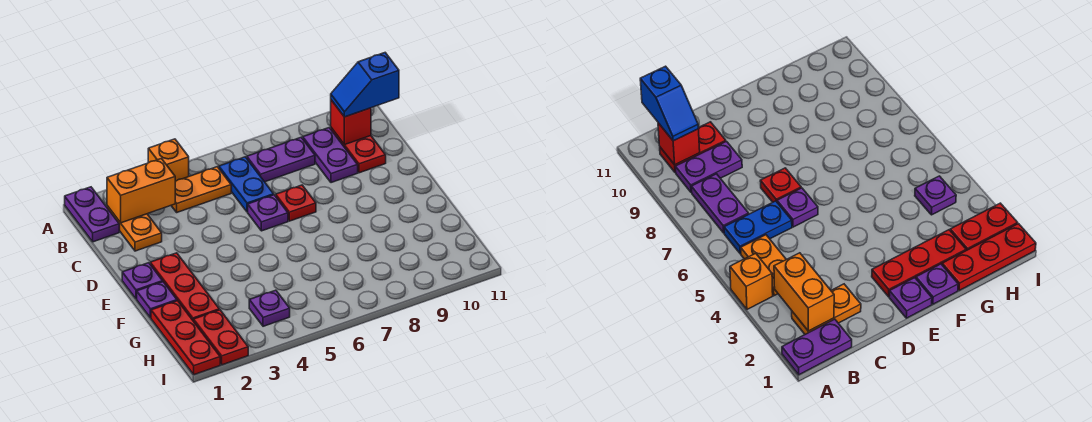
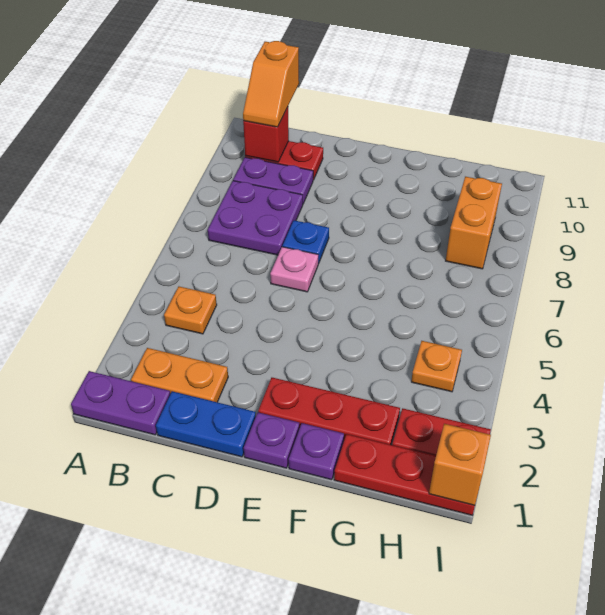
orange 1x1 brick [148,139,189,181] -> orange 1x1 brick moved to [429,424,491,505]
orange 1x2 brick [107,159,175,223] -> orange 1x2 brick moved to [446,177,502,269]
orange 1x2 plate [171,167,231,212] -> orange 1x1 plate [164,287,217,334]
blue 1x2 plate [219,157,274,212] -> blue 1x2 plate moved to [156,391,256,457]
purple 1x2 plate [247,137,315,182] -> purple 2x2 plate [208,181,303,255]
blue 1x2 slope [331,53,399,117] -> orange 1x2 slope [243,41,299,127]
purple 1x1 plate [248,195,288,231] -> pink 1x1 plate [270,247,318,292]
red 1x1 plate [276,185,316,221] -> blue 1x1 plate [282,220,329,264]
purple 1x1 plate [249,290,290,326] -> orange 1x1 plate [411,341,462,392]

